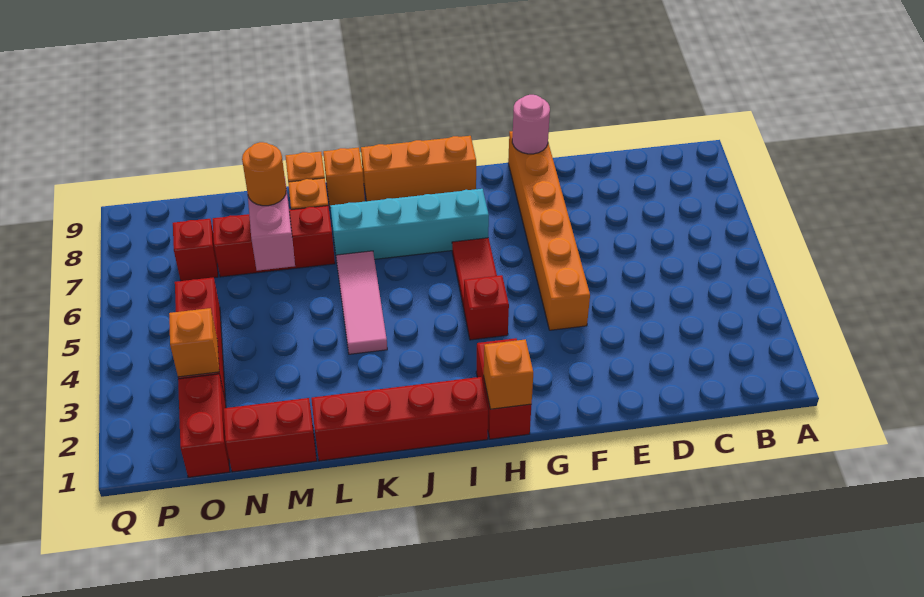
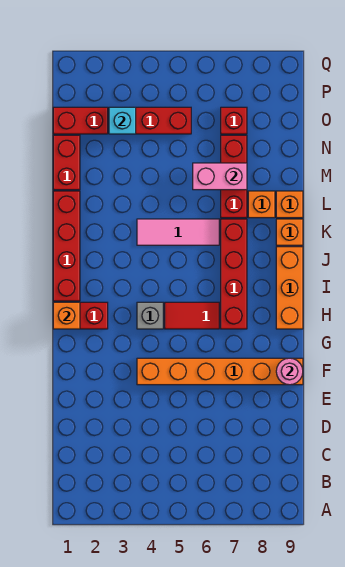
red 1x1 brick [464,275,509,340] -> grey 1x1 brick [137,302,163,329]
cyan 1x4 brick [330,189,489,259] -> red 1x4 brick [221,219,247,329]
orange 1x1 round brick [242,142,286,206] -> none
orange 1x1 brick [169,308,219,377] -> cyan 1x1 brick [109,107,136,134]

